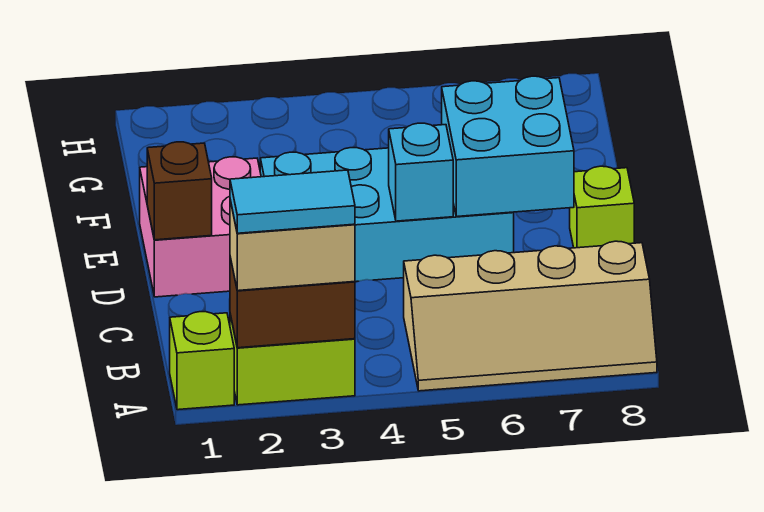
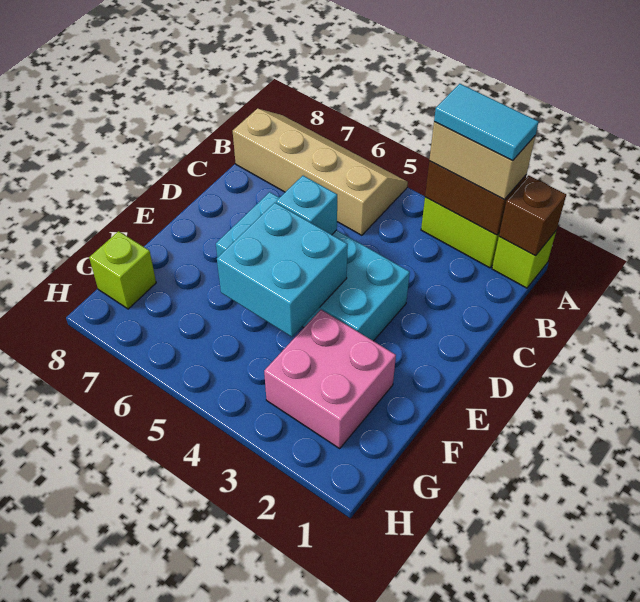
pink 2x2 brick [140,157,261,297] -> pink 2x2 brick moved to [264,310,396,448]
brown 1x1 brick [147,142,212,240] -> brown 1x1 brick moved to [499,175,566,256]
cyan 2x2 brick [442,76,574,217] -> cyan 2x2 brick moved to [217,203,348,337]
lime 1x1 brick [570,166,634,248] -> lime 1x1 brick moved to [89,231,156,309]

